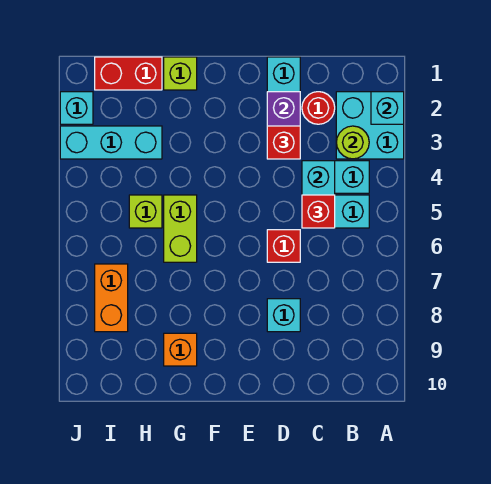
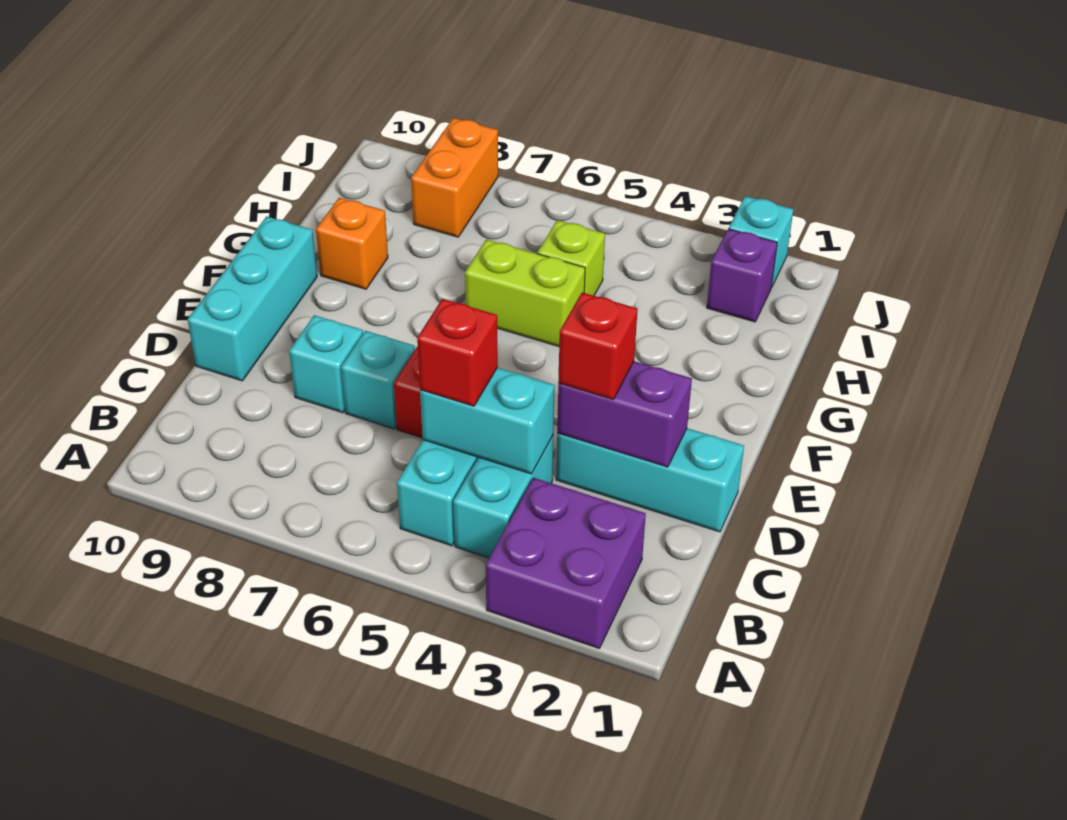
cyan 2x2 brick [336,92,404,159] -> purple 2x2 brick [486,478,646,649]
cyan 1x1 brick [371,92,404,124] -> cyan 1x1 brick moved to [341,331,415,429]
lime 1x1 round brick [336,126,369,159] -> none
red 1x1 round brick [302,92,335,124] -> none
lime 1x1 brick [164,57,197,90] -> none
red 1x2 brick [95,57,162,90] -> none
cyan 1x3 brick [60,126,162,159] -> cyan 1x3 brick moved to [188,216,317,381]
none -> purple 1x1 brick [707,229,777,322]
orange 1x2 brick [95,264,128,332] -> orange 1x2 brick turned to [411,118,498,237]

